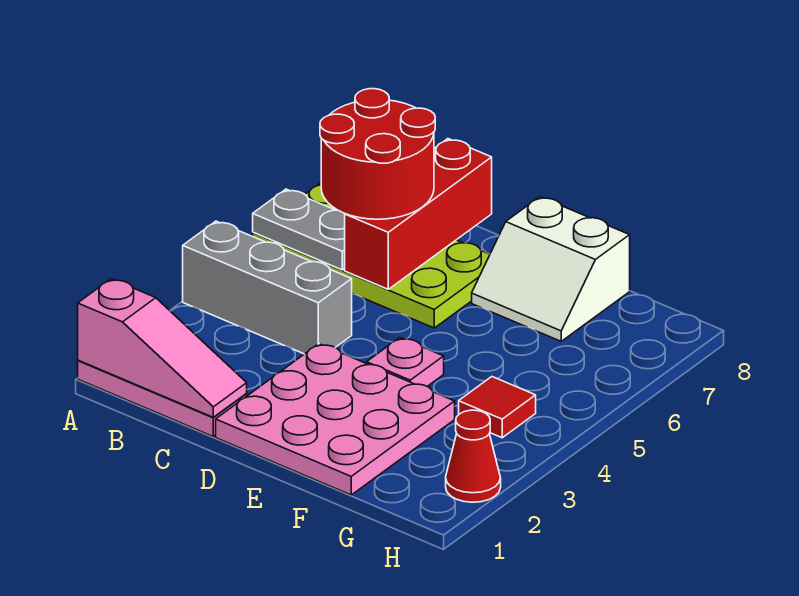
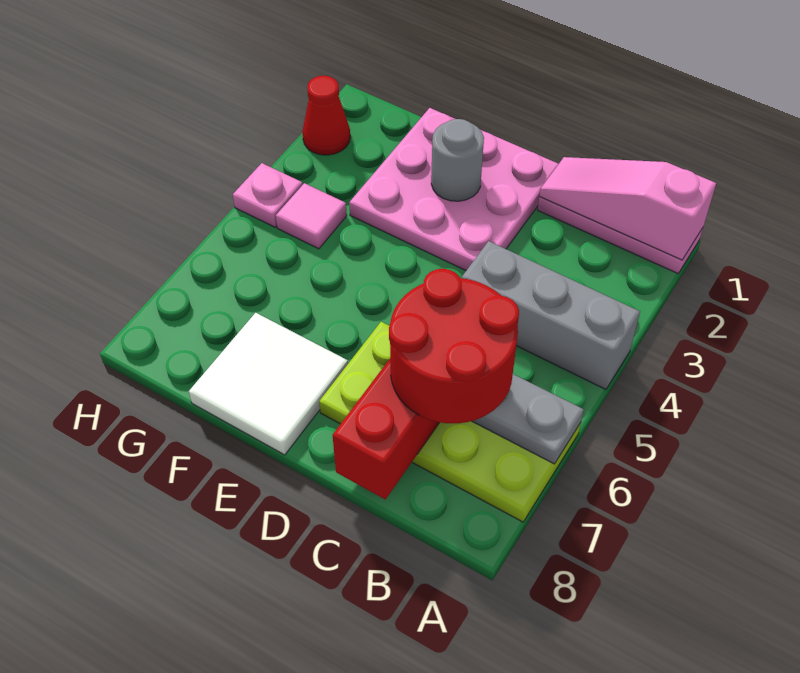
none -> grey 1x1 round brick [431,119,484,201]
pink 1x1 plate [367,338,444,386] -> pink 1x1 plate moved to [233,163,302,227]
white 2x2 slope [472,197,630,341] -> white 2x2 tile [189,313,348,455]
red 1x1 tile [459,377,536,438] -> pink 1x1 tile [276,183,347,249]

